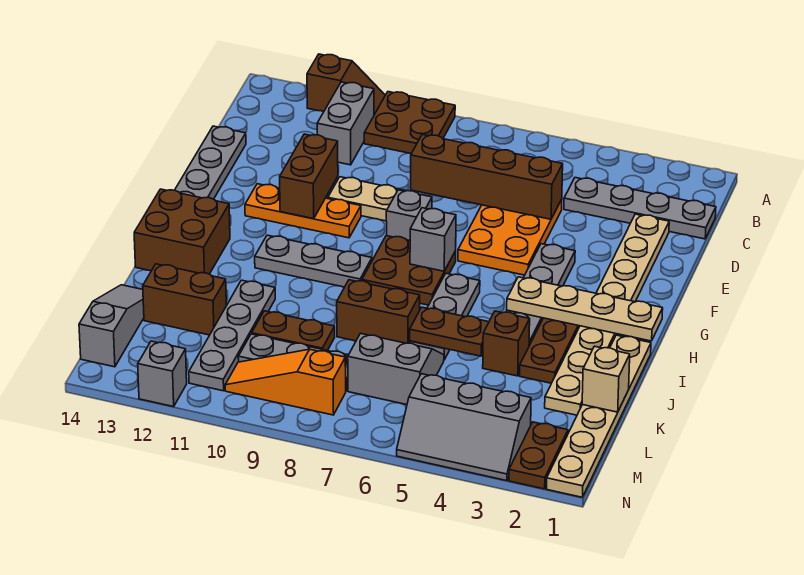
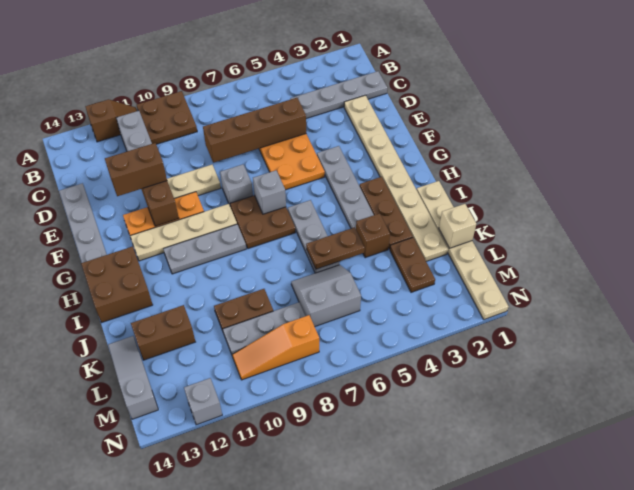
tan 1x4 plate [507,277,663,341] -> tan 1x4 plate moved to [130,204,237,261]
brown 1x2 brick [337,280,420,343] -> brown 1x2 brick moved to [105,143,167,196]
grey 1x4 plate [189,280,275,391] -> none
brown 1x2 plate [509,422,568,489] -> brown 1x2 plate moved to [390,238,435,292]
grey 2x3 slope [397,374,531,481] -> none

